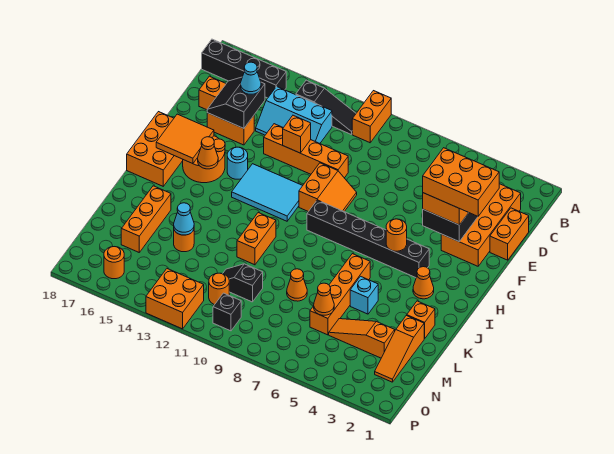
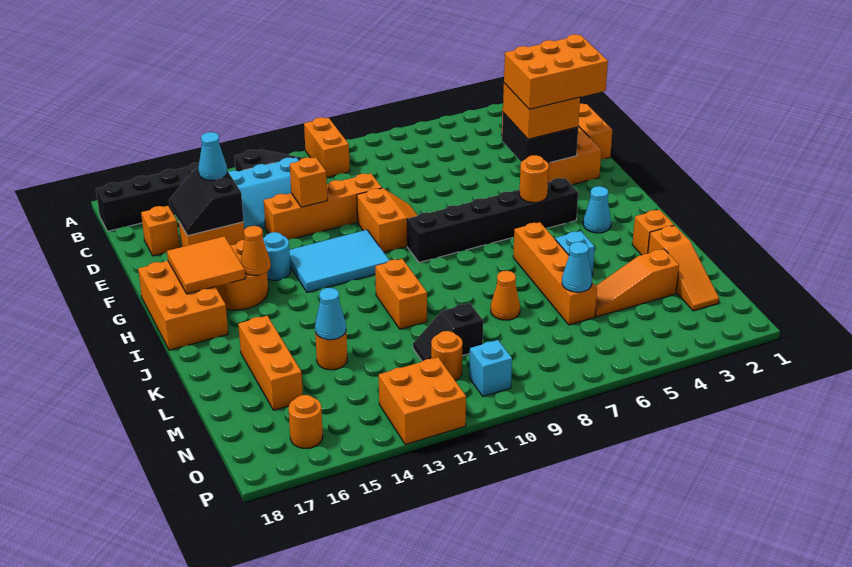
orange 1x1 cone [413,267,434,299] -> cyan 1x1 cone [583,186,611,233]
orange 1x1 cone [314,283,334,315] -> cyan 1x1 cone [562,242,592,292]
black 1x1 brick [213,293,241,331] -> cyan 1x1 brick [469,340,512,396]

